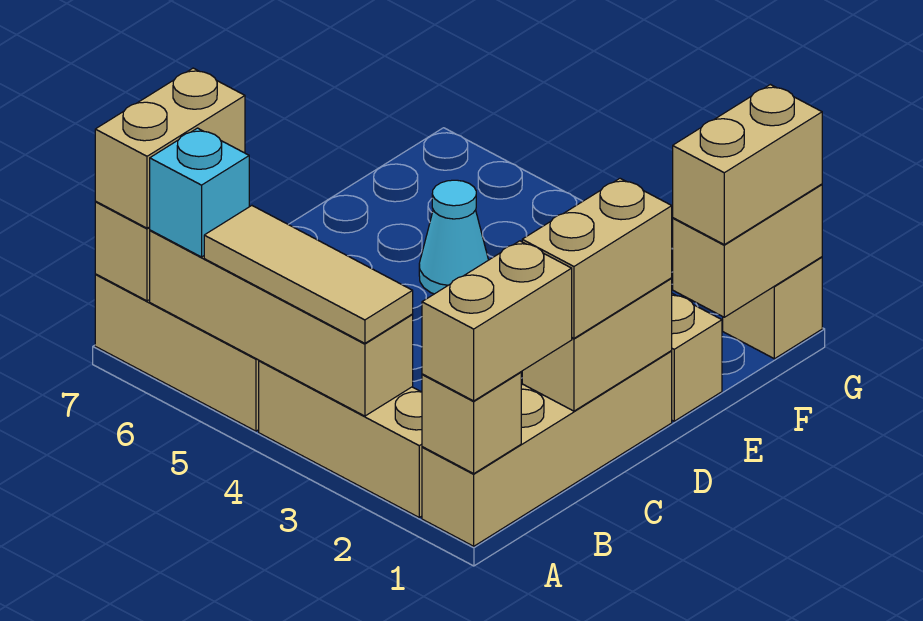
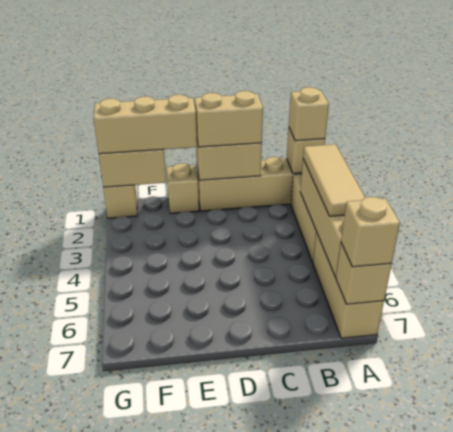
tan 1x2 brick [422,241,572,401] -> tan 1x1 brick [289,87,329,141]
cyan 1x1 brick [150,128,249,257] -> none
tan 1x2 brick [95,68,245,228] -> tan 1x1 brick [341,197,400,267]
cyan 1x1 cone [419,180,488,294] -> none
tan 1x2 brick [673,85,822,245] -> tan 1x3 brick [94,95,197,154]

